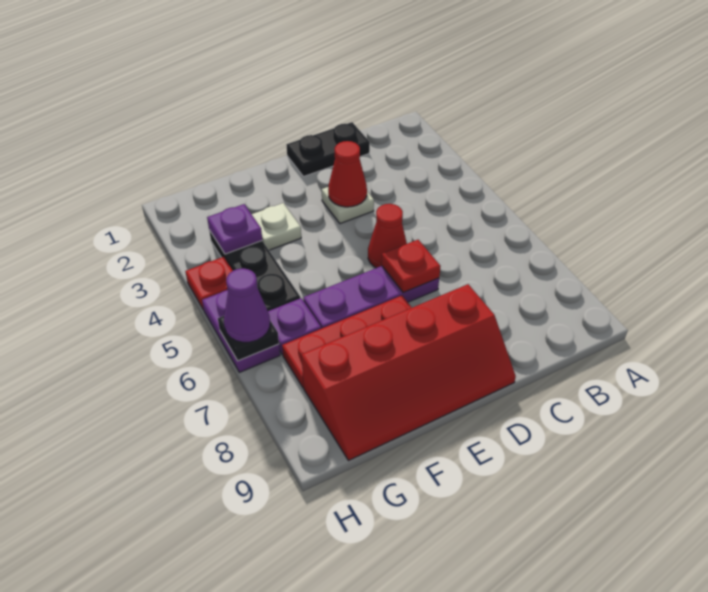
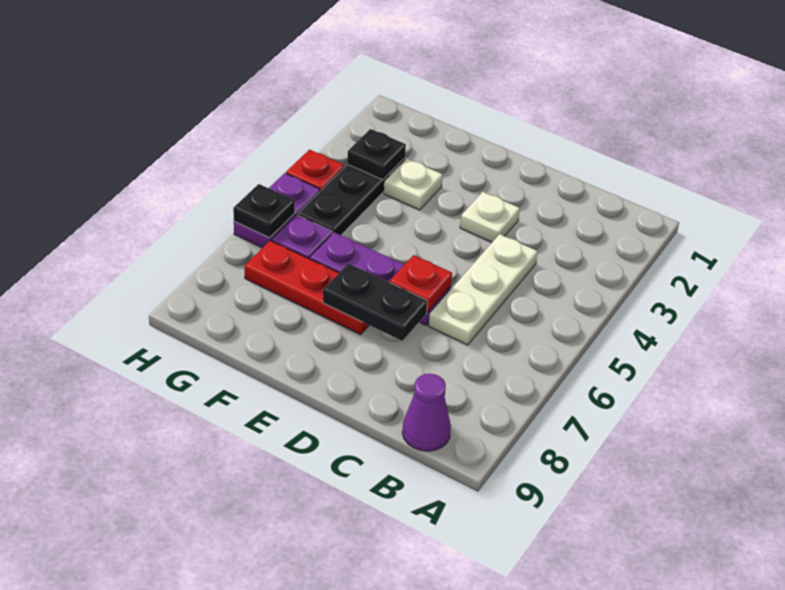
black 1x2 plate [287,122,370,177] -> black 1x2 plate moved to [323,264,427,341]
none -> white 1x3 plate [429,234,538,345]
red 1x1 cone [328,141,367,207] -> none
red 1x1 cone [368,204,407,268] -> none
red 2x4 slope [301,284,516,461] -> none
purple 1x1 plate [207,204,262,254] -> black 1x1 plate [347,129,406,180]
purple 1x1 cone [224,268,270,342] -> purple 1x1 cone moved to [402,374,451,451]

